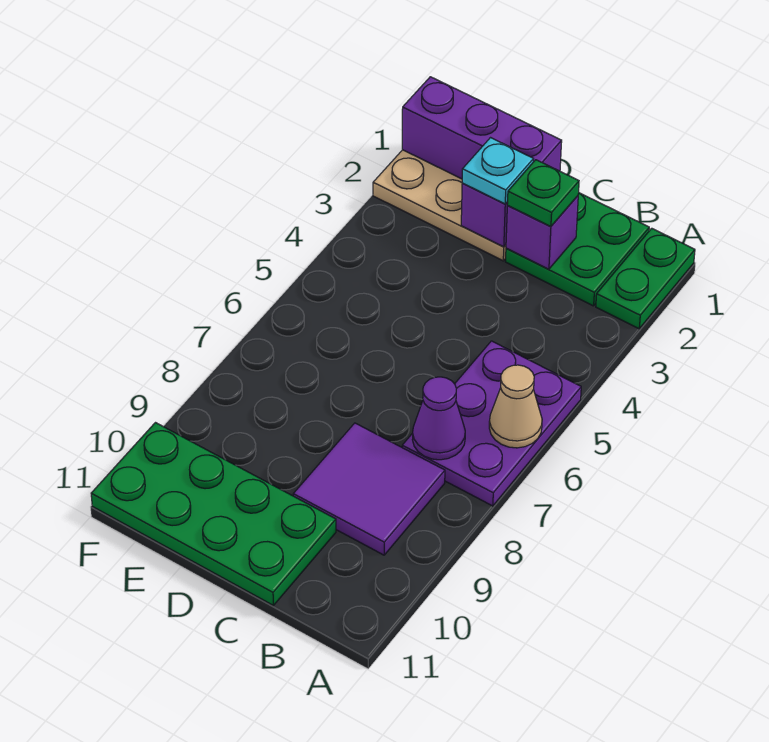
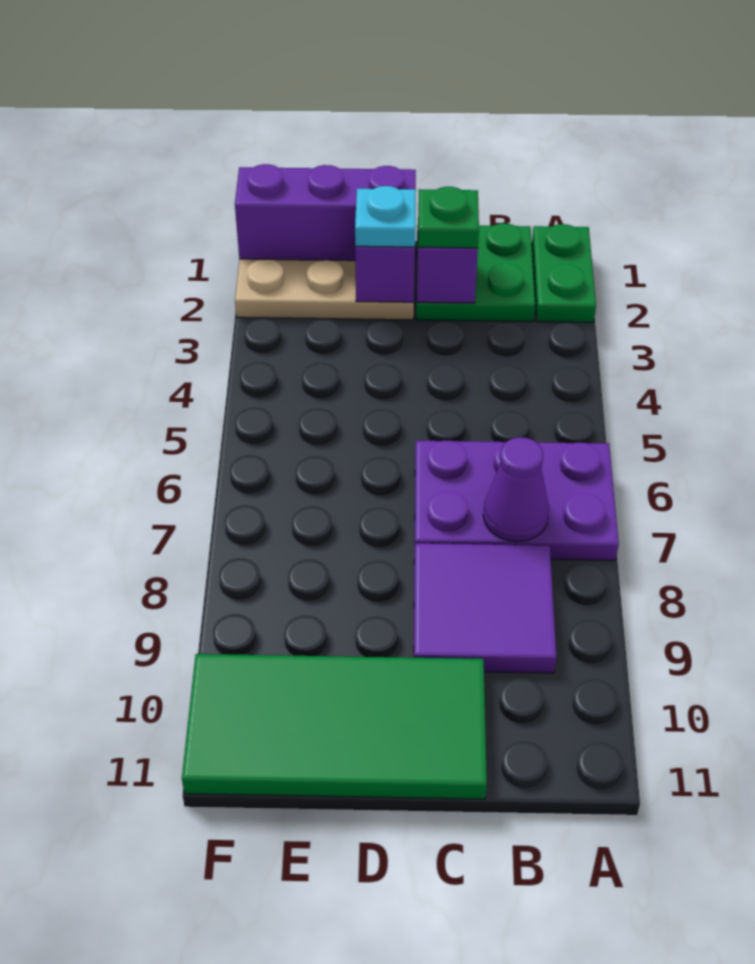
purple 2x3 plate [402,341,581,506] -> purple 2x3 plate turned to [415,440,619,560]
tan 1x1 cone [489,365,542,448] -> none
green 2x4 plate [91,423,336,606] -> green 2x4 tile [182,654,487,799]

